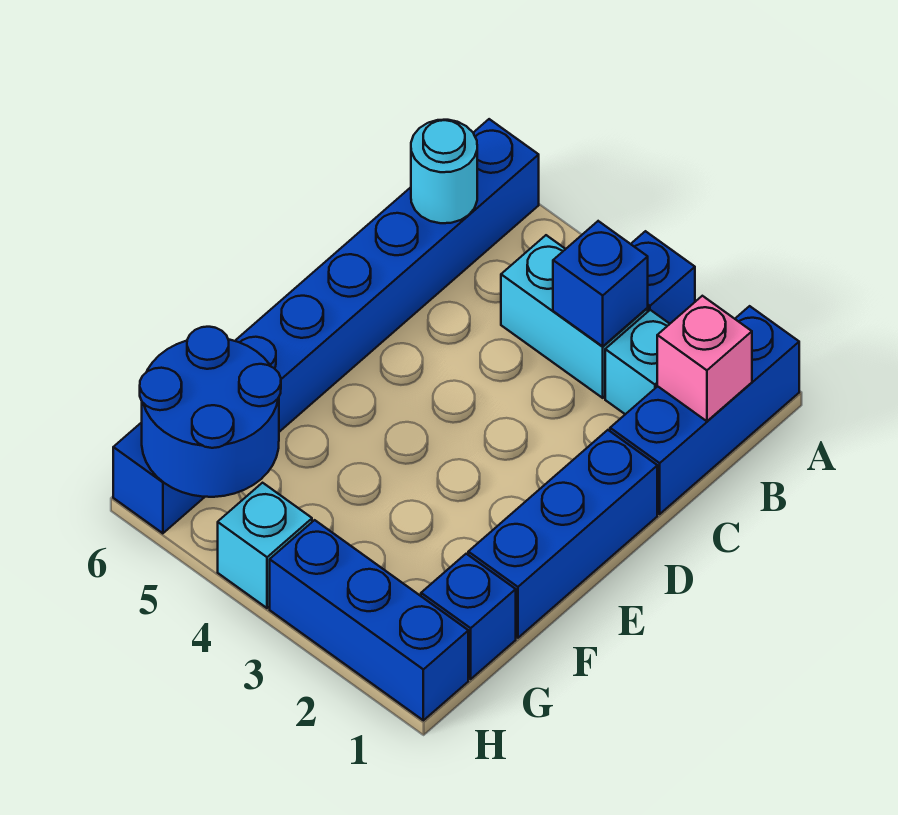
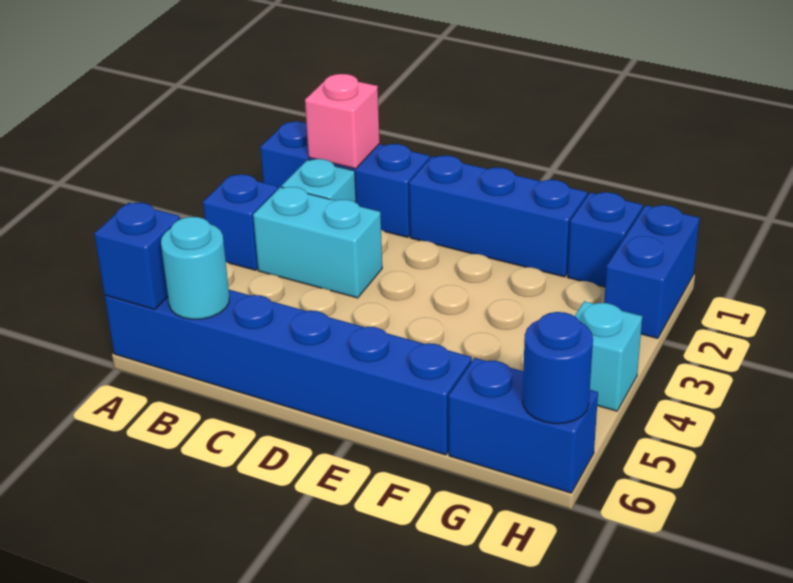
cyan 1x2 brick [501,235,648,398] -> cyan 1x2 brick turned to [253,187,382,298]
blue 1x1 brick [553,221,648,347] -> blue 1x1 brick moved to [94,203,180,310]
blue 2x2 round brick [140,327,281,497] -> blue 1x1 round brick [523,312,593,424]
blue 1x3 brick [270,520,468,720] -> blue 1x2 brick [604,205,700,338]

